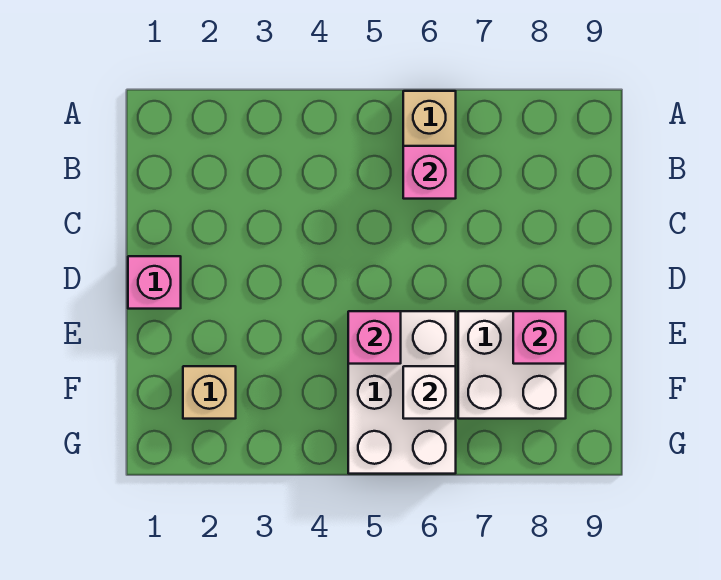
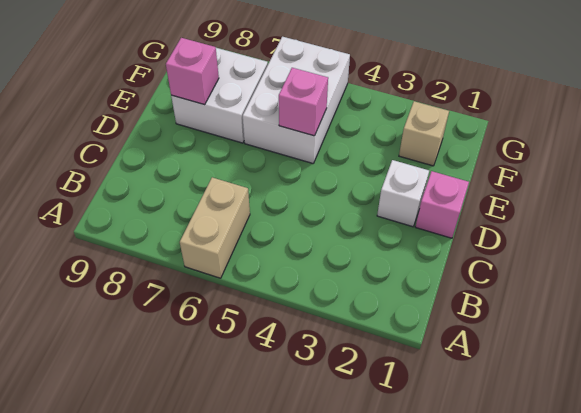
pink 1x1 brick [403,146,456,199] -> none
white 1x1 brick [403,366,456,419] -> white 1x1 brick moved to [377,160,429,227]

